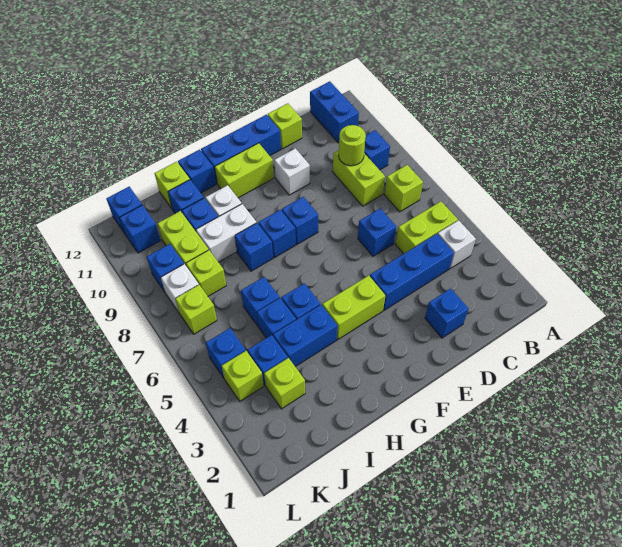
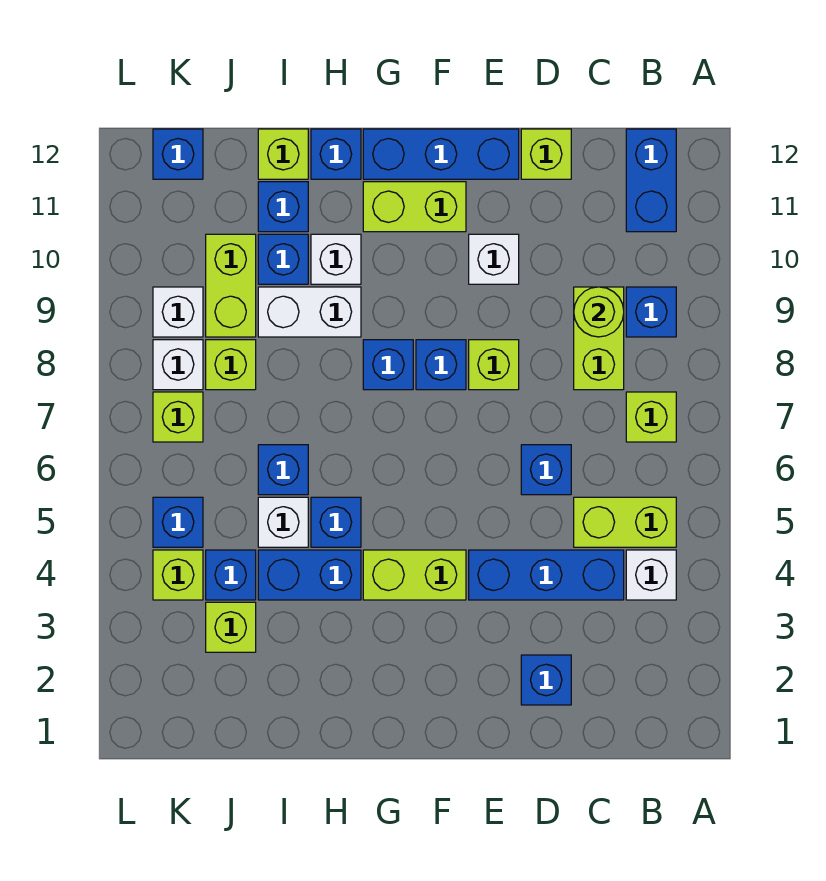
none -> lime 1x1 brick [469,340,519,390]
blue 1x1 brick [235,223,273,271] -> none
blue 1x1 brick [257,298,296,338] -> white 1x1 brick [258,497,308,547]
blue 1x1 brick [147,244,184,292] -> white 1x1 brick [153,287,203,337]
blue 1x1 brick [119,205,161,253] -> none

